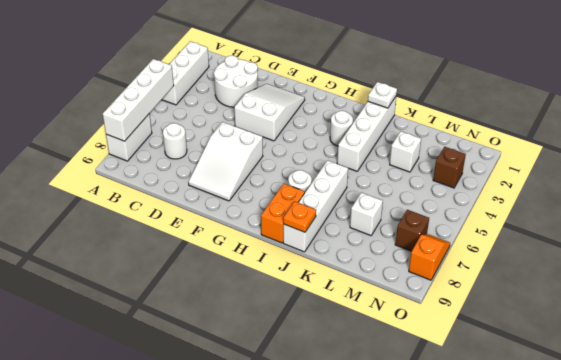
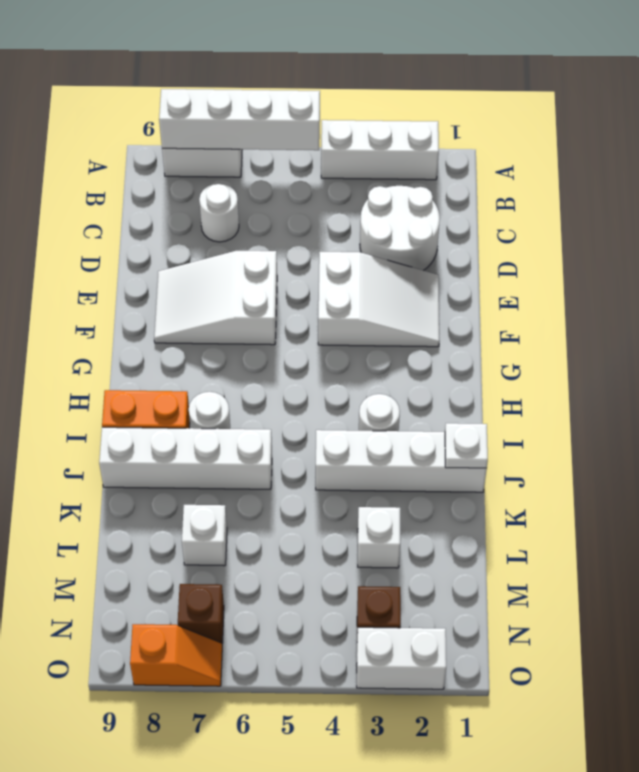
orange 1x1 plate [283,202,316,232] -> none
none -> white 1x2 brick [357,627,446,689]

